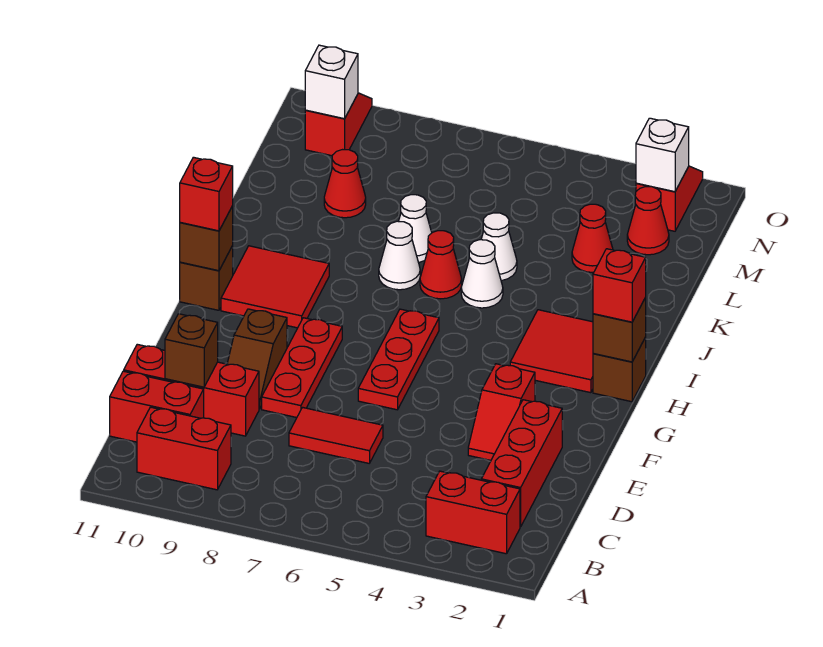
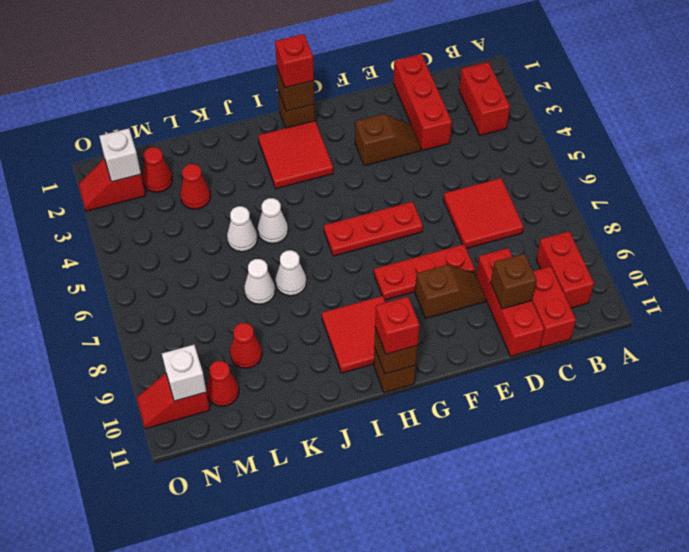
red 1x3 brick [481,400,562,527] -> red 1x3 brick turned to [393,54,452,151]
red 1x2 tile [289,407,383,463] -> red 2x2 tile [443,178,524,249]
red 1x2 slope [468,364,535,460] -> brown 1x2 slope [355,114,421,166]
red 1x1 cone [420,231,462,299] -> red 1x1 cone moved to [206,361,239,406]

